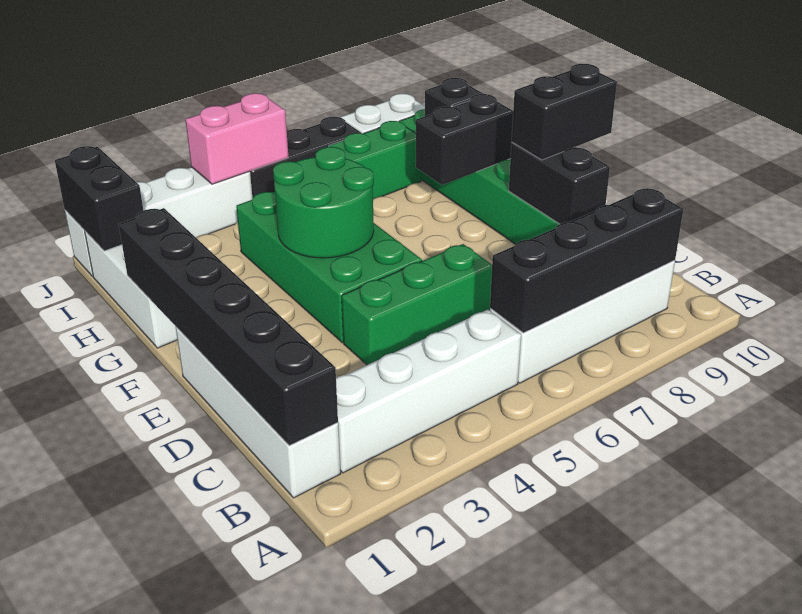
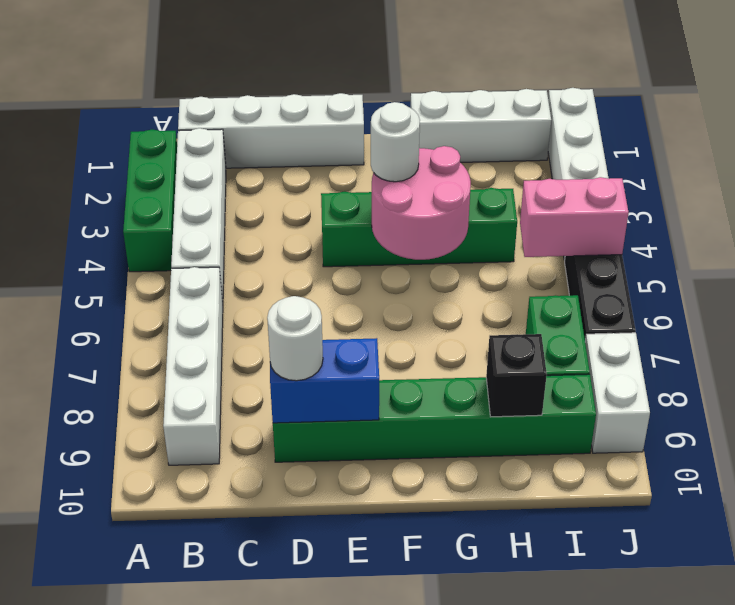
black 1x6 brick [119,208,338,446] -> none
black 1x4 brick [490,188,683,333] -> none
green 1x3 brick [342,244,492,365] -> green 1x3 brick moved to [123,130,177,272]
black 1x2 brick [509,142,610,224] -> blue 1x2 brick [270,338,379,423]
none -> white 1x1 round brick [267,296,323,381]
green 2x4 brick [236,192,422,343] -> green 1x4 brick [321,188,517,267]
black 1x2 brick [512,64,617,160] -> none
green 2x2 round brick [273,147,374,258] -> pink 2x2 round brick [372,146,471,260]
none -> white 1x1 round brick [371,102,420,182]
black 1x2 brick [416,94,513,185] -> none
black 1x2 brick [55,146,143,251] -> none
pink 1x2 brick [185,93,288,184] -> pink 1x2 brick turned to [520,177,629,257]

